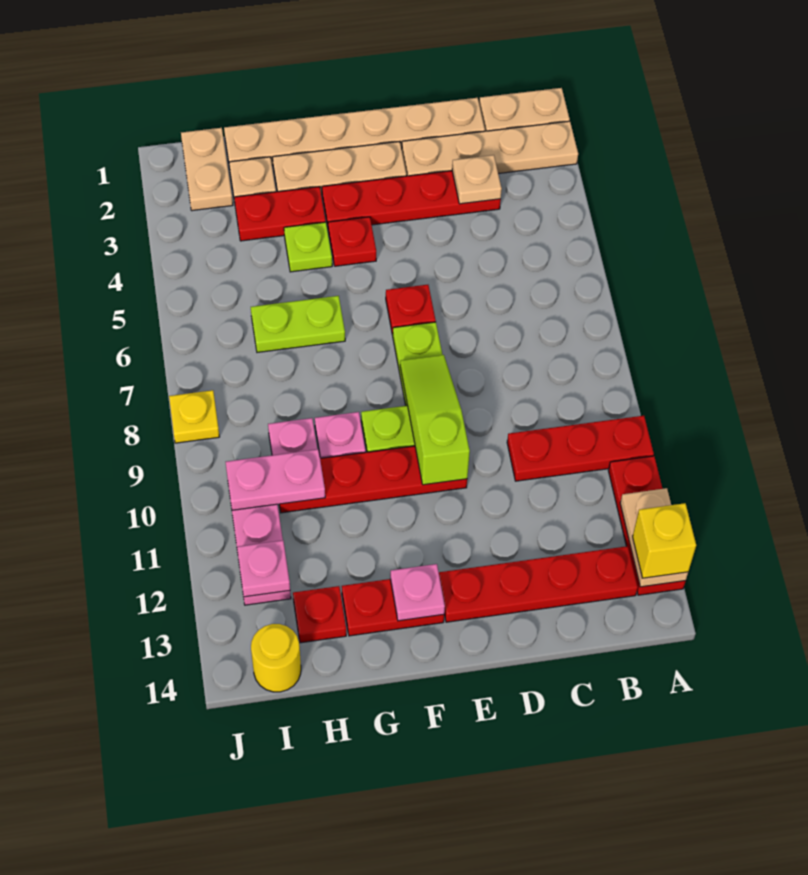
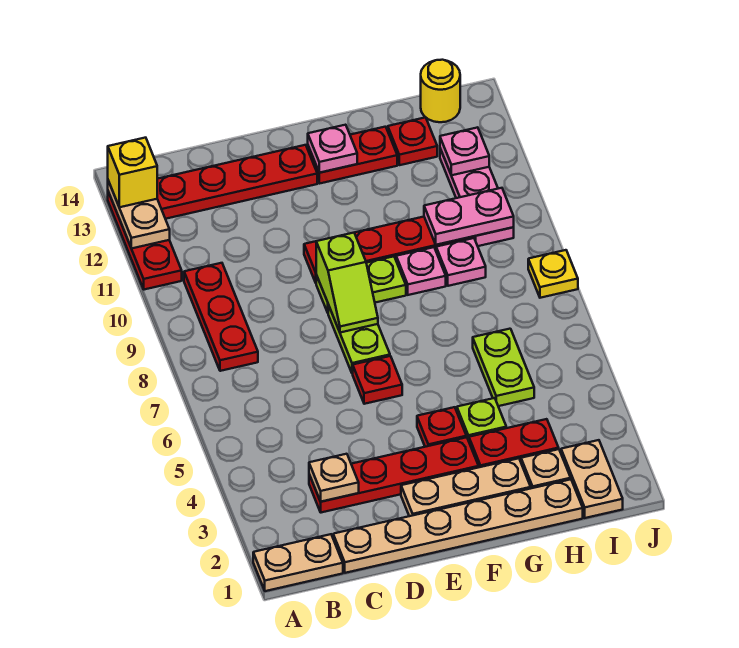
tan 1x4 plate [402,121,578,176] -> none
red 1x3 plate [507,416,654,481] -> red 1x3 plate turned to [184,263,258,371]
lime 1x3 slope [400,355,470,485] -> lime 1x2 slope [316,233,378,333]
lime 1x2 plate [251,296,345,352] -> lime 1x2 plate turned to [473,329,534,406]

